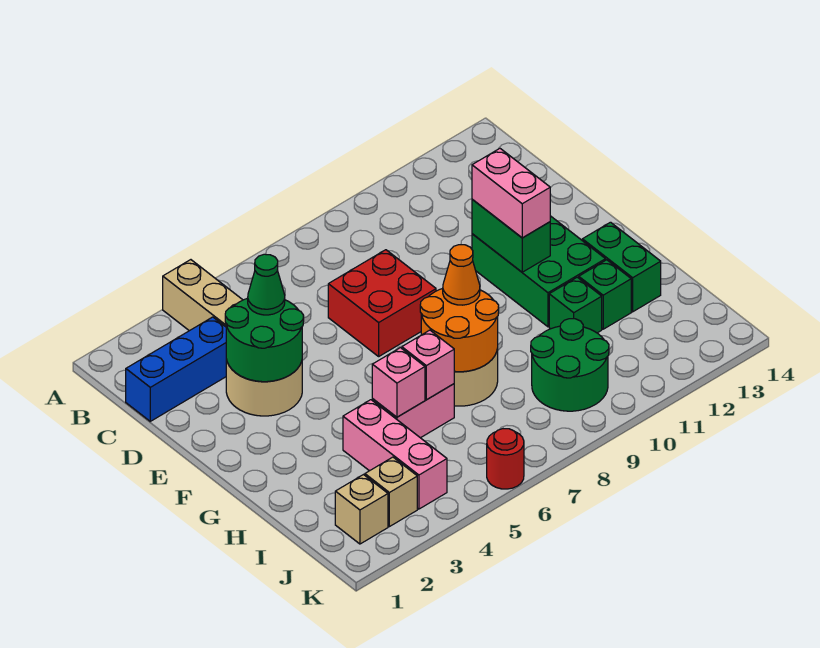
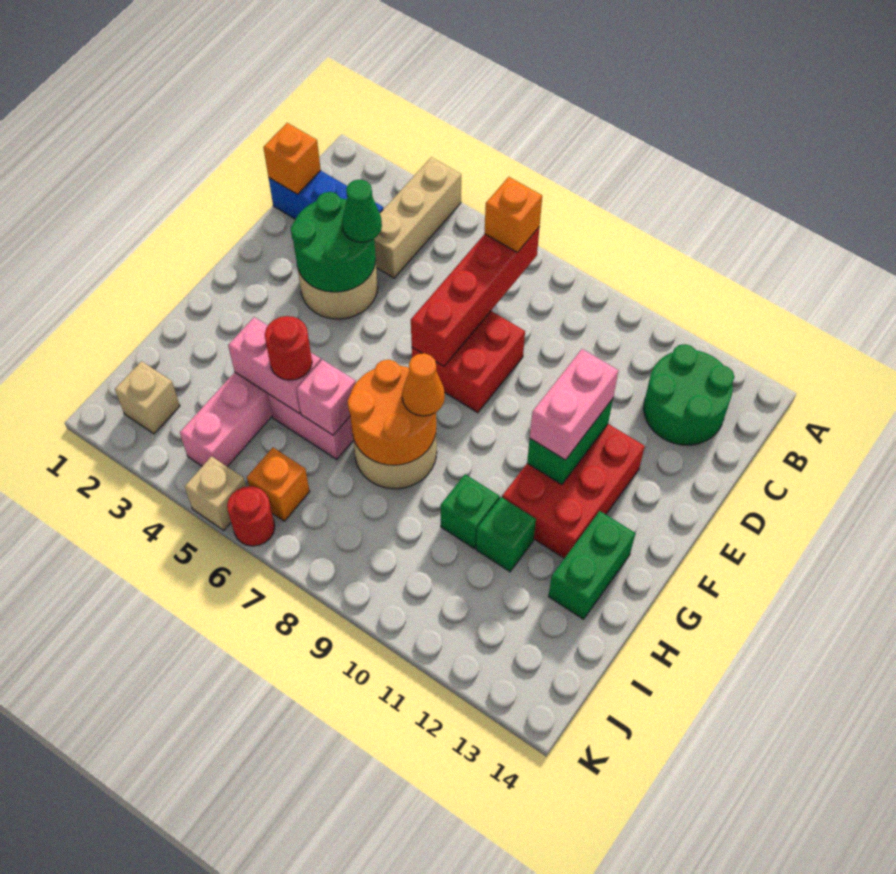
none -> red 1x4 brick [411,227,540,366]
none -> orange 1x1 brick [485,177,542,252]
none -> orange 1x1 brick [263,123,321,194]
green 2x3 brick [472,216,606,327] -> red 2x3 brick [502,424,645,558]
pink 1x1 brick [372,348,425,417] -> pink 1x2 brick [228,317,321,413]
none -> red 1x1 round brick [265,316,312,380]
green 1x1 brick [579,260,631,329] -> green 1x1 brick moved to [441,474,499,548]
green 2x2 round brick [531,319,609,411] -> green 2x2 round brick moved to [644,344,734,445]
tan 1x1 brick [365,457,417,527] -> tan 1x1 brick moved to [185,456,246,530]
none -> orange 1x1 brick [247,448,310,521]

